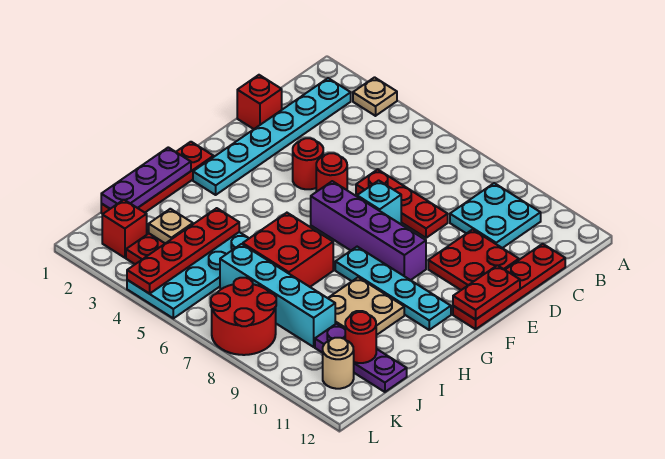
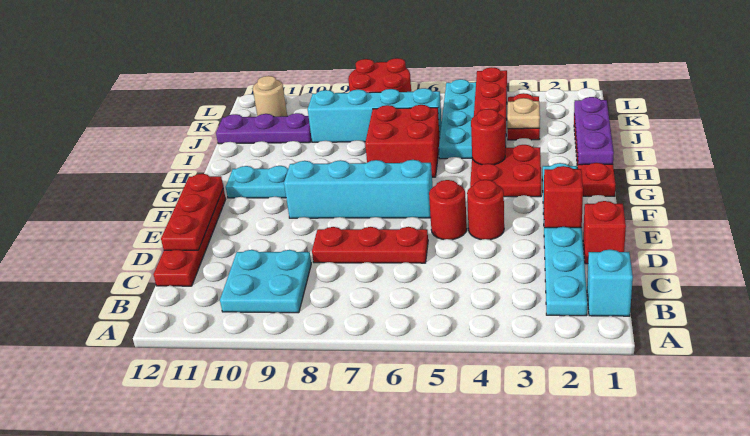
tan 1x1 plate [353,77,397,116] -> none
red 2x2 plate [428,230,519,290] -> red 2x2 plate moved to [470,145,541,197]
cyan 1x1 brick [357,180,401,224] -> cyan 1x1 brick moved to [587,249,633,316]
red 1x2 plate [453,265,520,320] -> red 1x3 plate [161,174,223,250]
purple 1x4 brick [311,181,426,280] -> cyan 1x4 brick [284,160,433,218]
tan 2x2 plate [328,277,404,335] -> none
red 1x1 round brick [345,312,376,363] -> red 1x1 round brick moved to [471,109,506,165]
red 1x1 brick [102,200,147,258] -> red 1x1 brick moved to [544,166,583,228]

